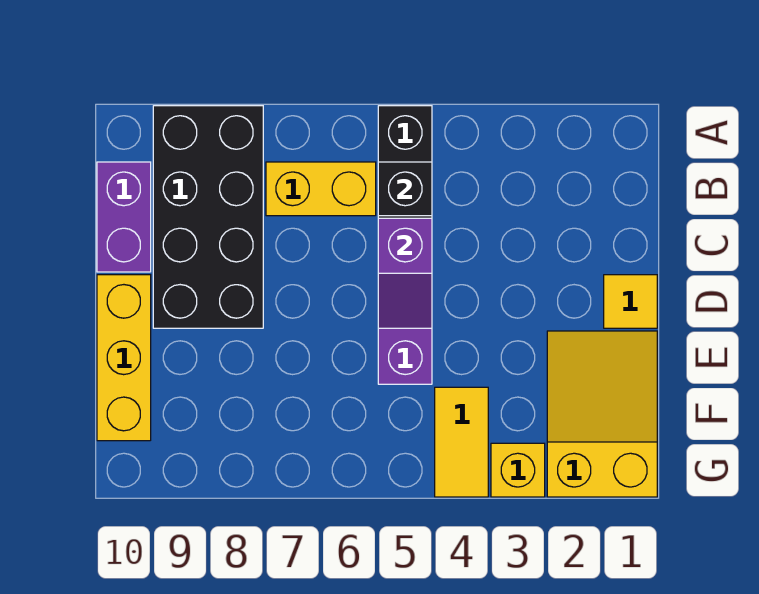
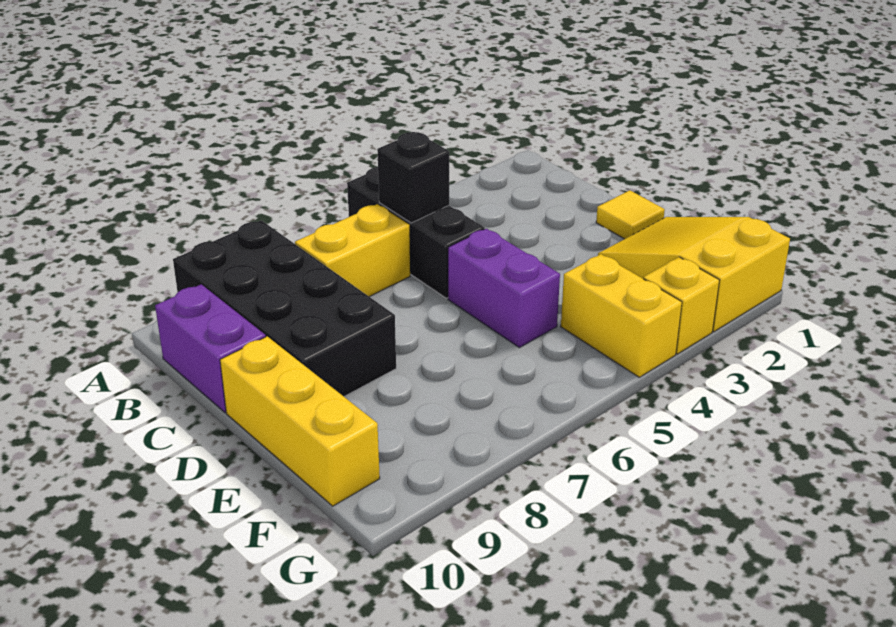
purple 1x2 slope [378,218,432,328] -> none
yellow 1x2 tile [435,387,488,497] -> yellow 1x2 brick [561,254,682,377]

